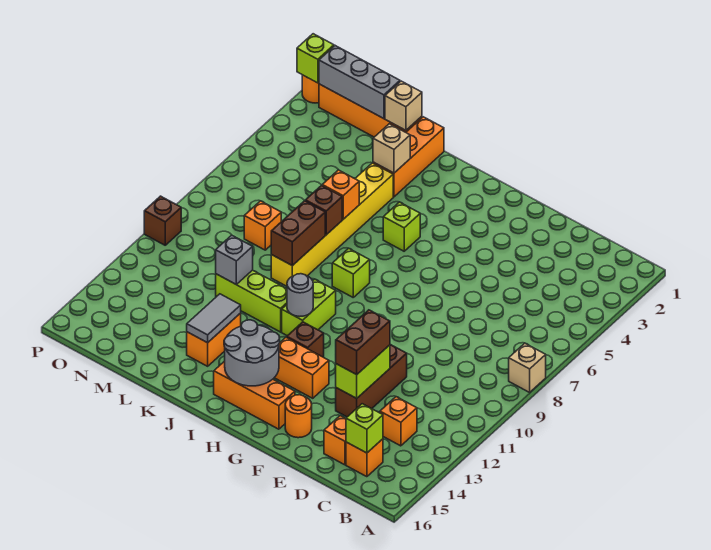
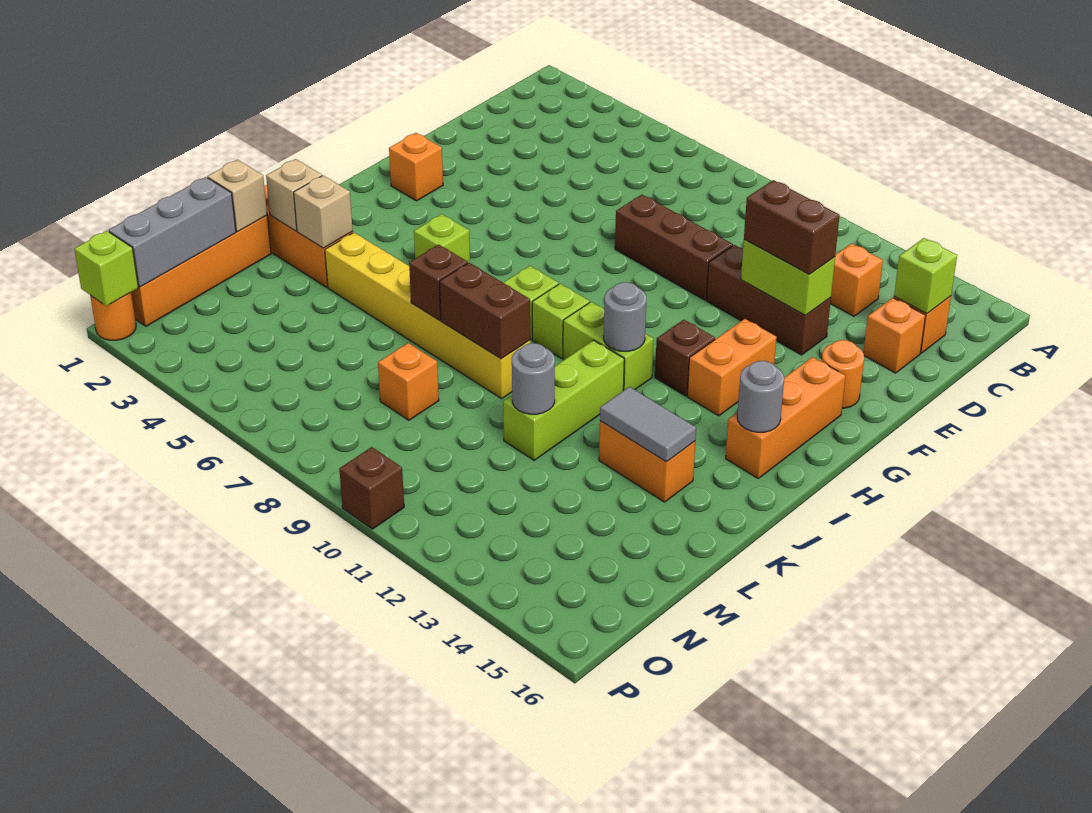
tan 1x1 brick [509,343,546,392] -> tan 1x1 brick moved to [266,159,322,231]
none -> brown 1x3 brick [615,195,733,300]
grey 2x2 round brick [224,320,280,386] -> grey 1x1 round brick [737,361,784,432]
none -> lime 1x1 brick [532,284,590,358]
orange 1x1 brick [322,170,359,219] -> orange 1x1 brick moved to [389,133,443,201]
grey 1x1 brick [216,235,253,284] -> grey 1x1 round brick [512,343,555,414]

